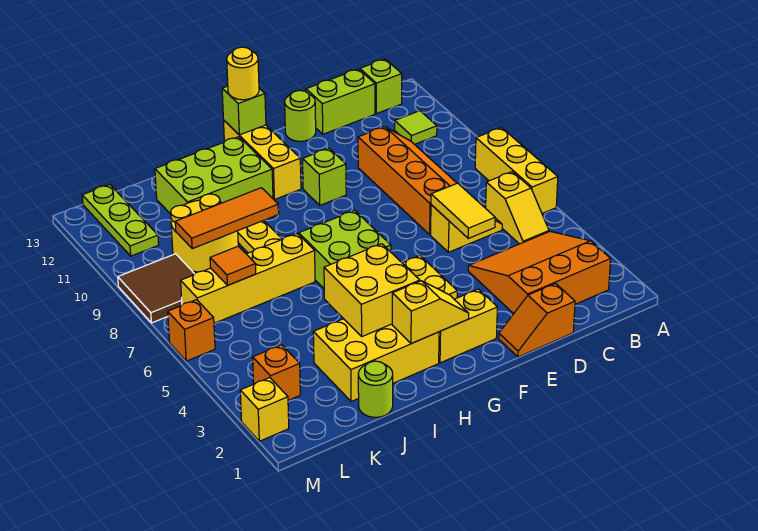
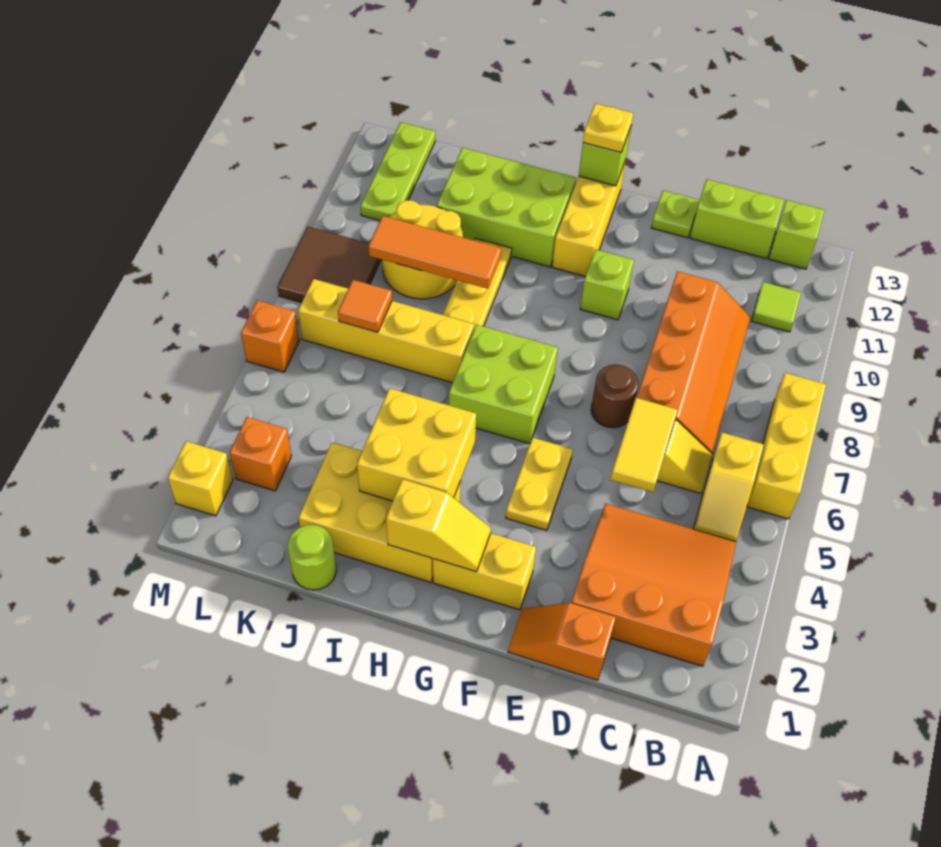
none -> brown 1x1 round brick [591,365,638,428]
lime 1x1 round brick [285,90,316,141] -> lime 1x1 plate [651,191,699,238]
yellow 1x1 round brick [227,47,259,100] -> yellow 1x1 plate [583,103,633,152]

